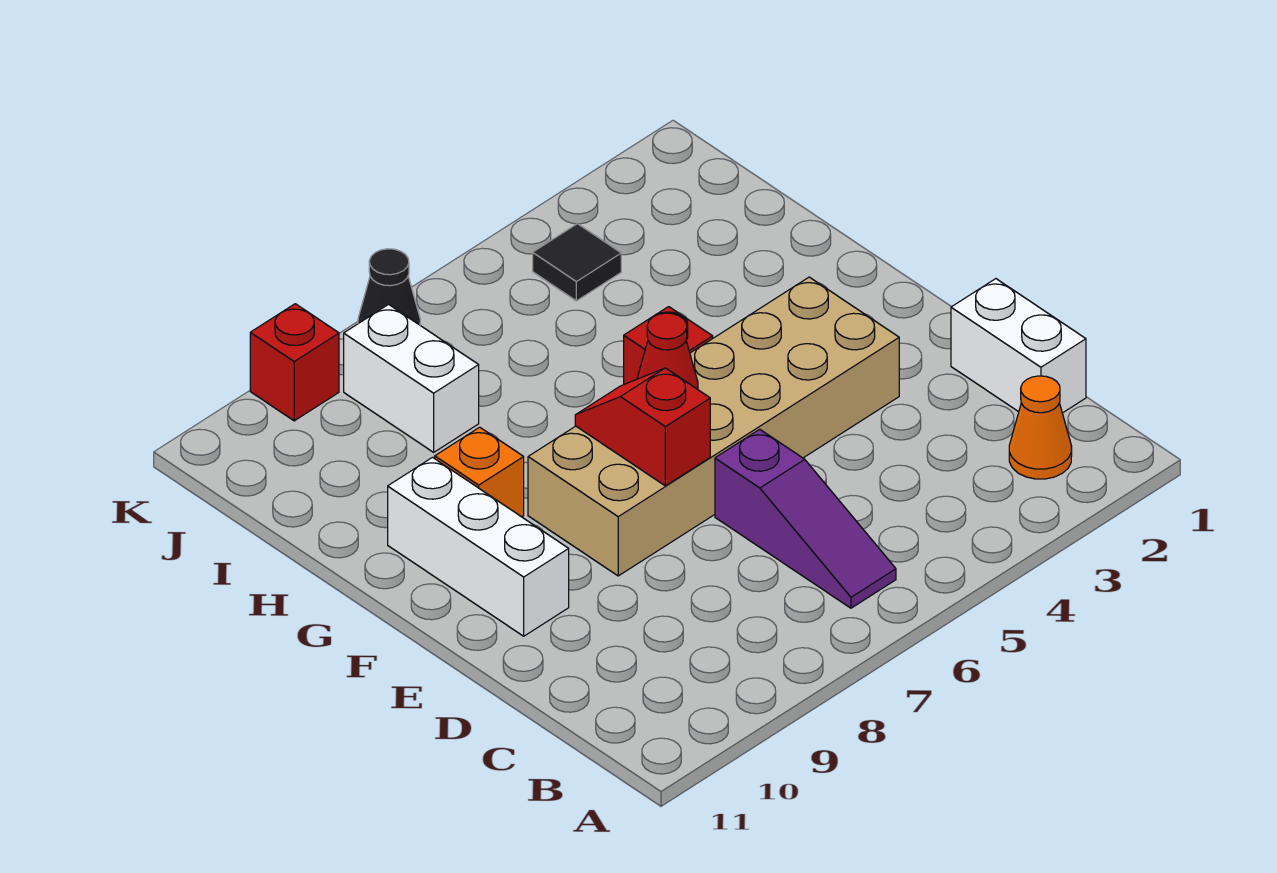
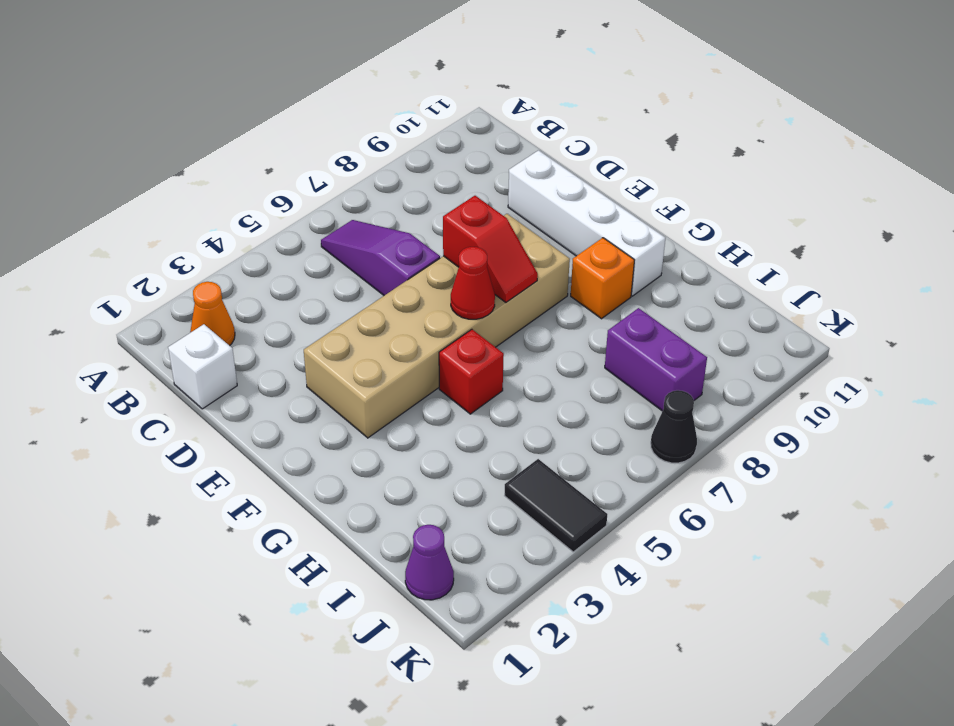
white 1x2 brick [951,279,1086,413] -> white 1x1 brick [168,324,237,409]
white 1x3 brick [388,457,569,636] -> white 1x4 brick [508,150,665,296]
white 1x2 brick [344,304,479,452] -> purple 1x2 brick [605,308,707,411]
none -> purple 1x1 cone [405,525,454,600]
black 1x1 tile [533,224,621,301] -> black 1x2 tile [505,459,607,552]
red 1x1 brick [250,304,339,421] -> none

